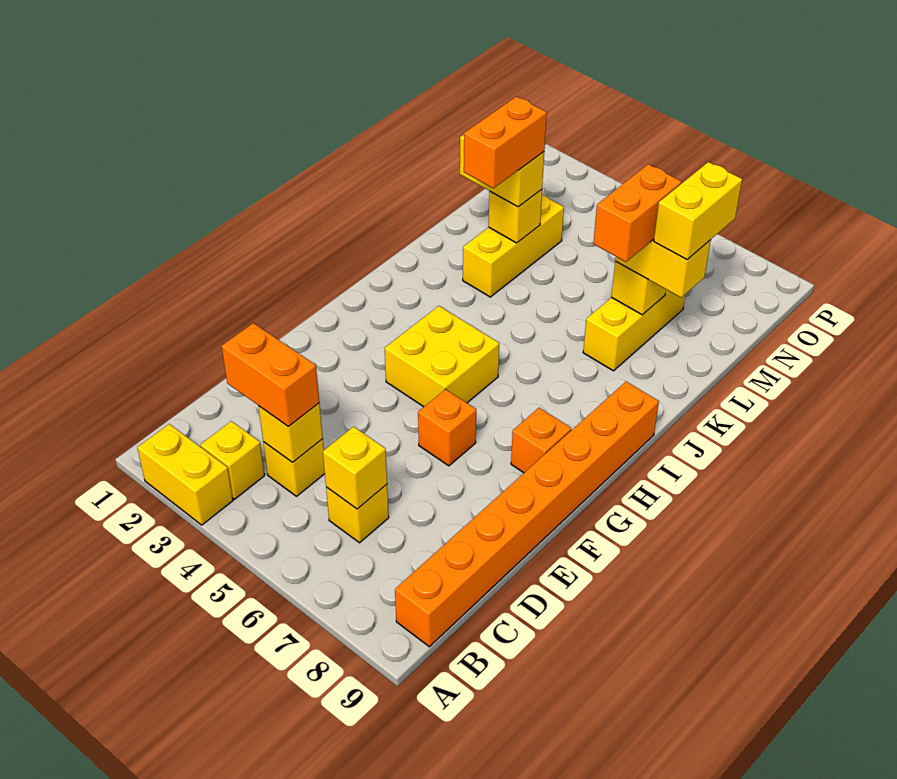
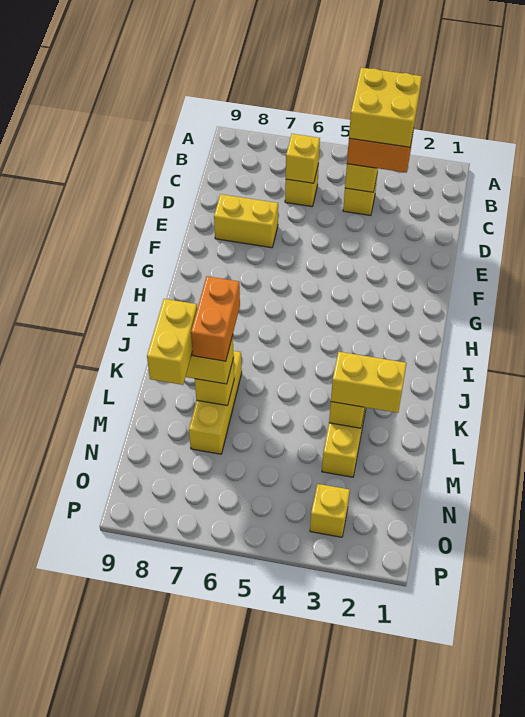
yellow 1x2 brick [137,424,233,525] -> yellow 1x2 brick moved to [214,194,278,248]
yellow 1x1 brick [200,421,265,499] -> yellow 1x1 brick moved to [310,484,350,537]
orange 1x8 brick [395,381,659,647] -> none
orange 1x1 brick [418,389,476,466] -> none
yellow 2x2 brick [385,306,499,407] -> yellow 2x2 brick moved to [349,68,422,147]
orange 1x1 brick [511,408,571,473] -> none
orange 1x2 brick [464,97,547,188] -> none

